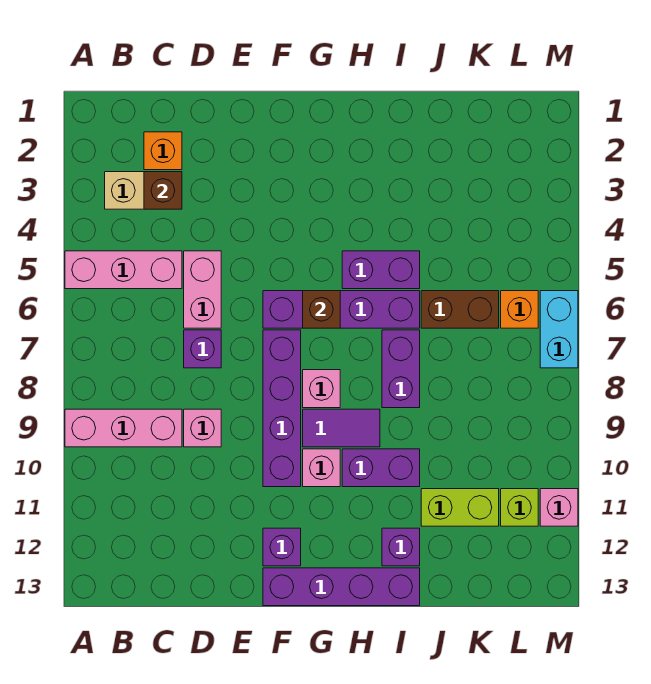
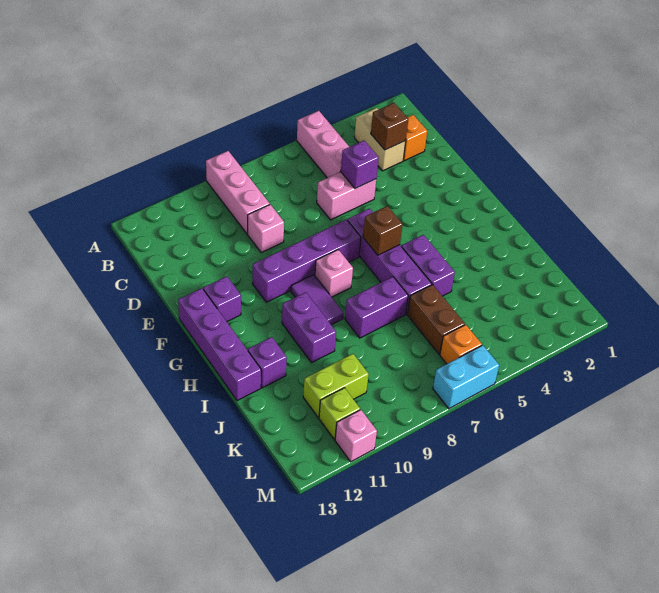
purple 1x1 brick [184,330,221,368] -> purple 1x1 brick moved to [341,141,379,188]
pink 1x1 brick [303,449,340,487] -> none
lime 1x2 brick [421,489,499,526] -> lime 1x2 brick turned to [303,354,369,418]

